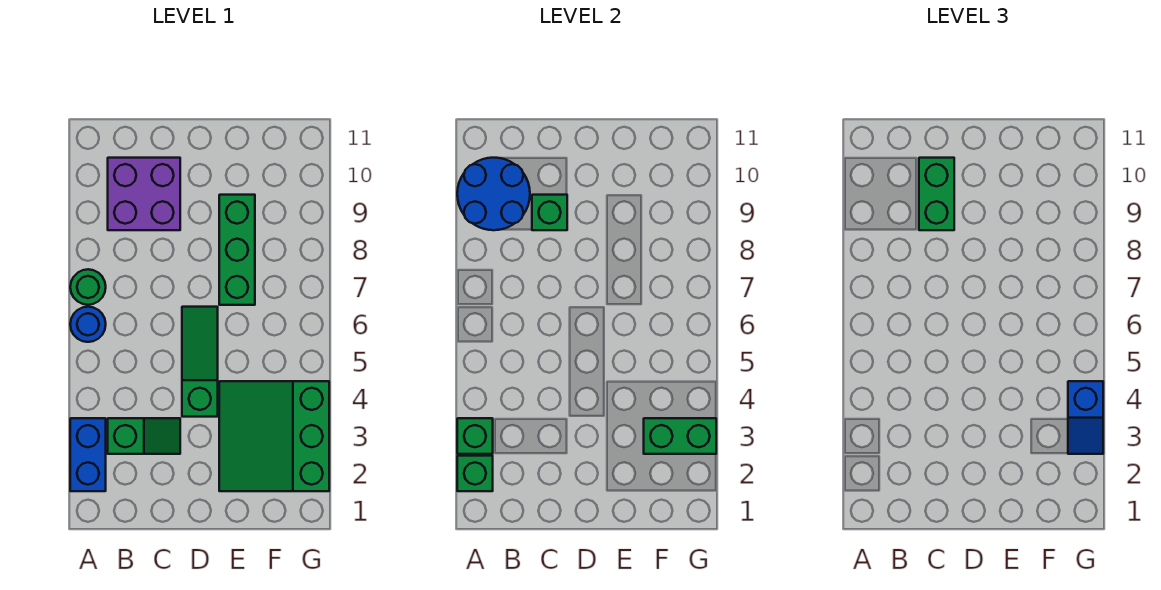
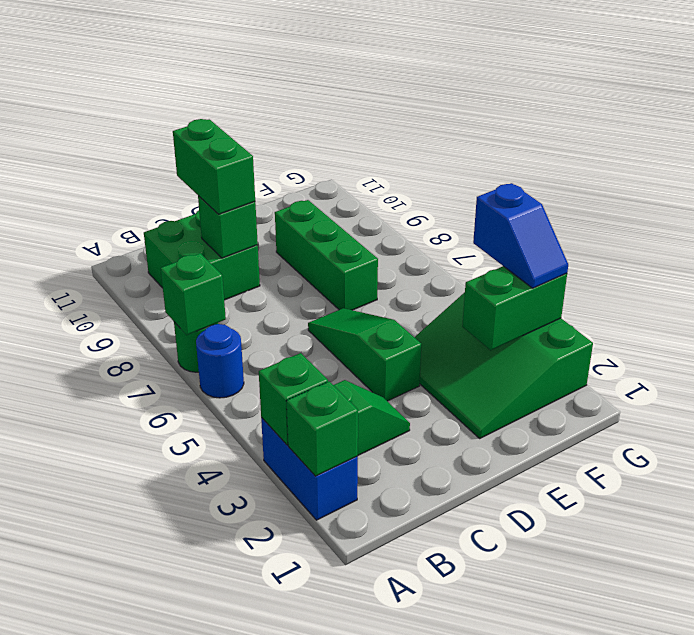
none -> green 1x1 brick [161,253,226,335]
blue 2x2 round brick [457,158,530,230] -> none
purple 2x2 brick [108,158,180,230] -> green 2x2 brick [144,211,260,300]

